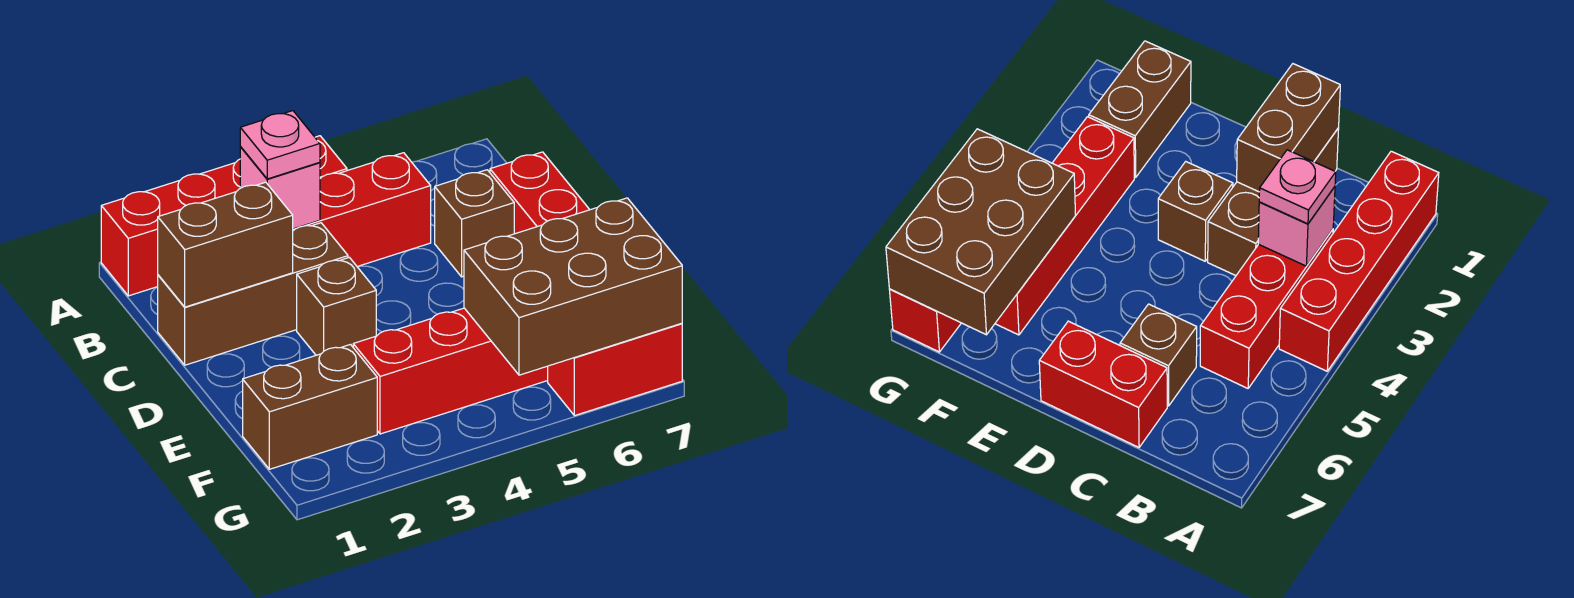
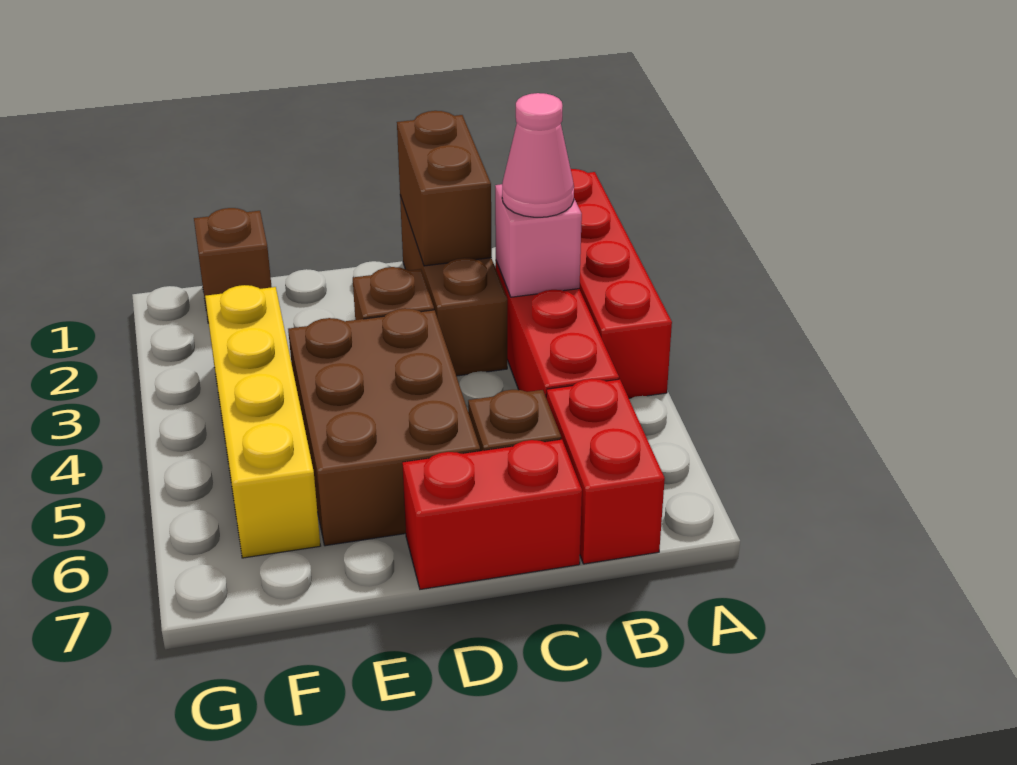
pink 1x1 plate [240,111,320,179] -> pink 1x1 cone [502,93,574,217]
brown 1x2 brick [243,345,377,469] -> brown 1x1 brick [194,208,272,323]
red 1x4 brick [353,308,548,434] -> yellow 1x4 brick [205,285,320,558]
brown 2x3 brick [464,198,682,375] -> brown 2x3 brick moved to [288,308,480,546]
red 1x2 brick [548,323,682,416] -> red 1x2 brick moved to [546,379,665,564]

